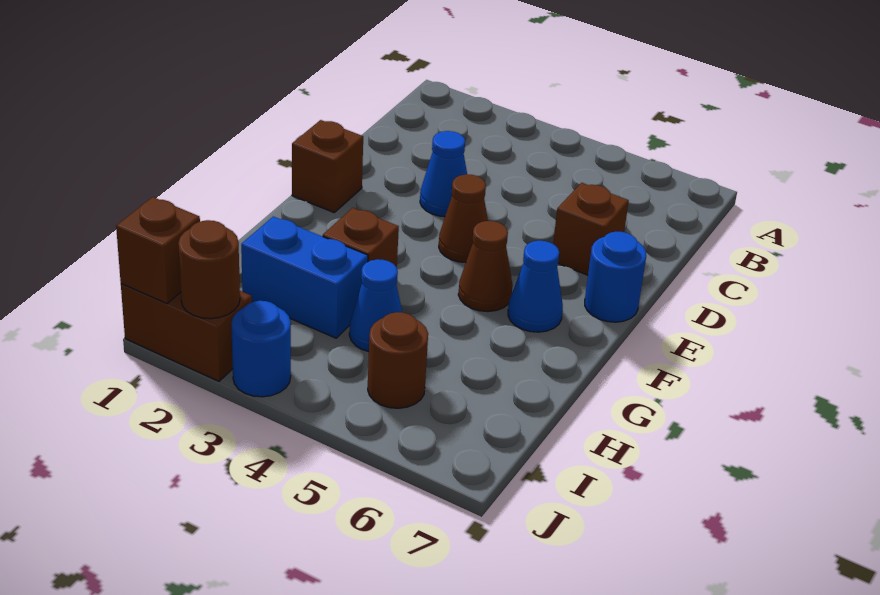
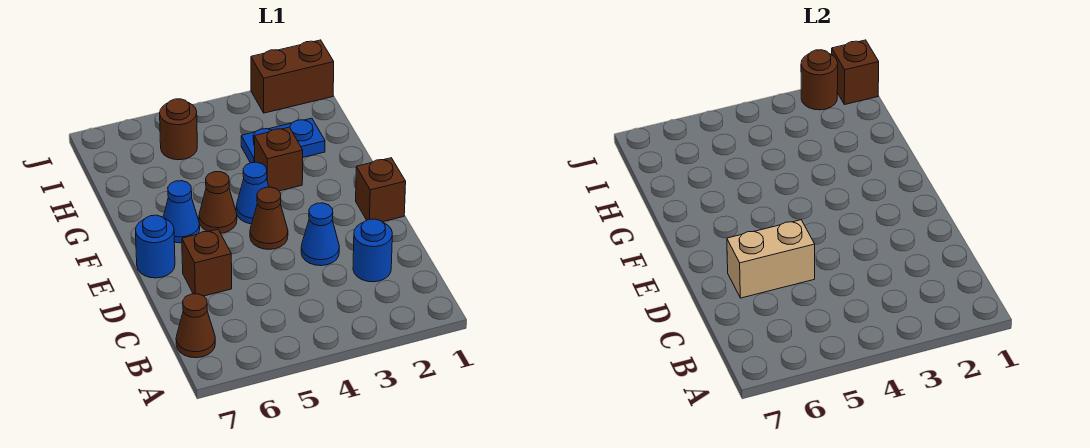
none -> brown 1x1 cone [176,294,215,358]
none -> tan 1x2 brick [727,220,815,298]
blue 1x2 brick [241,217,368,338] -> blue 1x2 plate [241,118,325,163]
blue 1x1 cone [349,259,402,352] -> blue 1x1 cone moved to [236,162,269,224]
blue 1x1 round brick [231,301,291,397] -> blue 1x1 round brick moved to [353,219,392,282]

